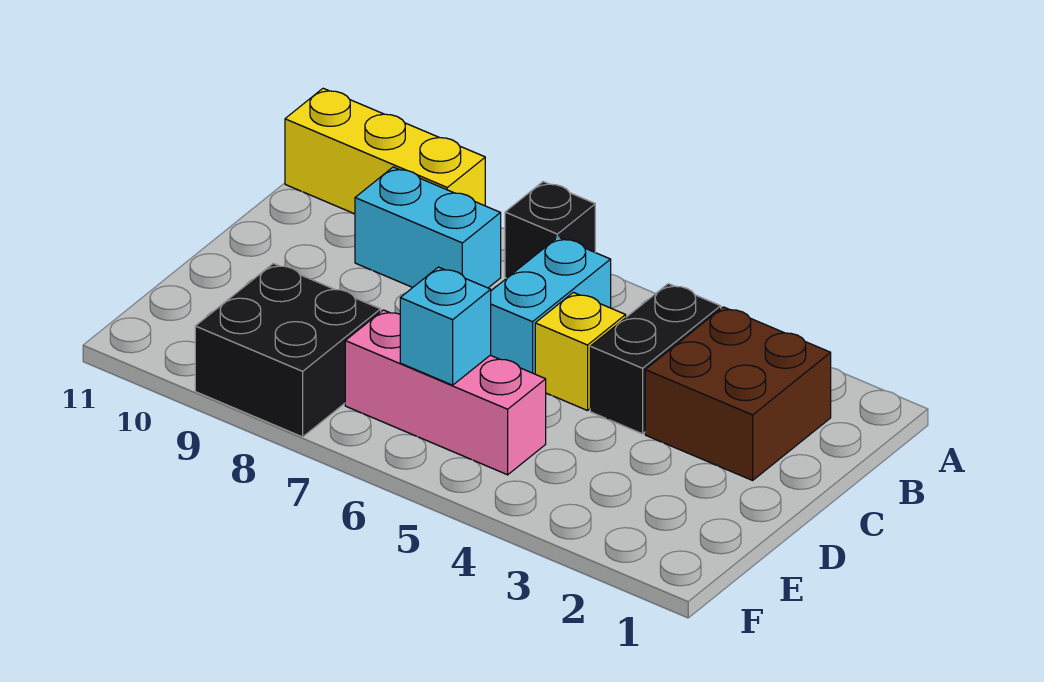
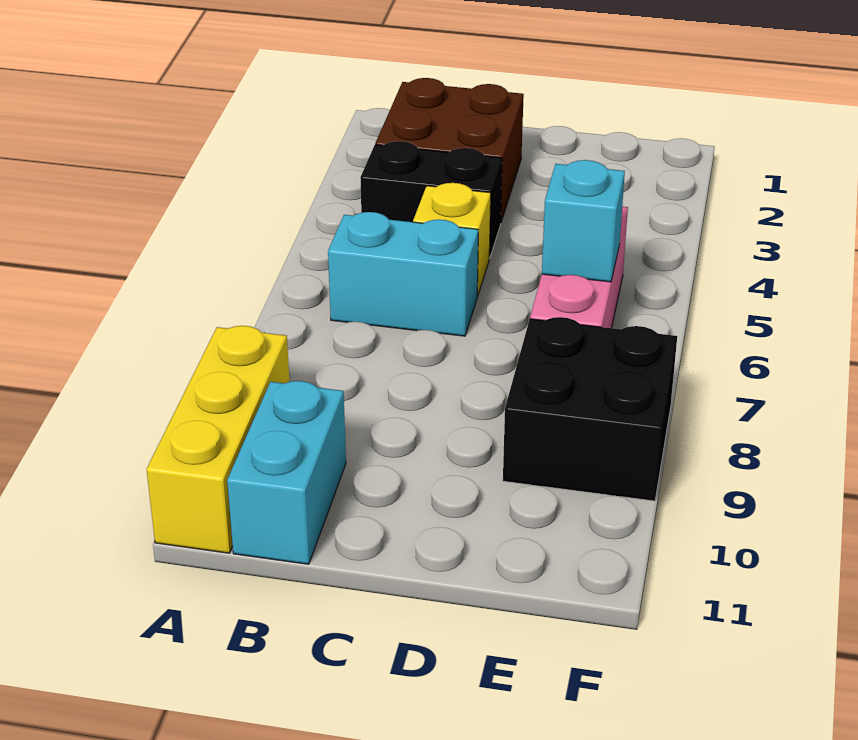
black 1x1 brick [505,182,595,278] -> none
cyan 1x2 brick [355,167,501,288] -> cyan 1x2 brick moved to [227,381,346,564]

